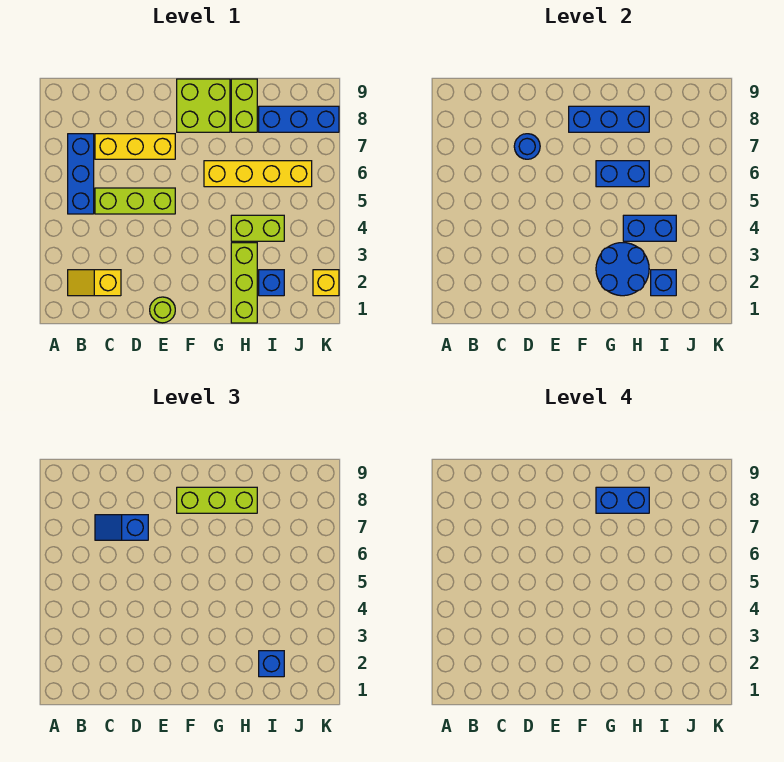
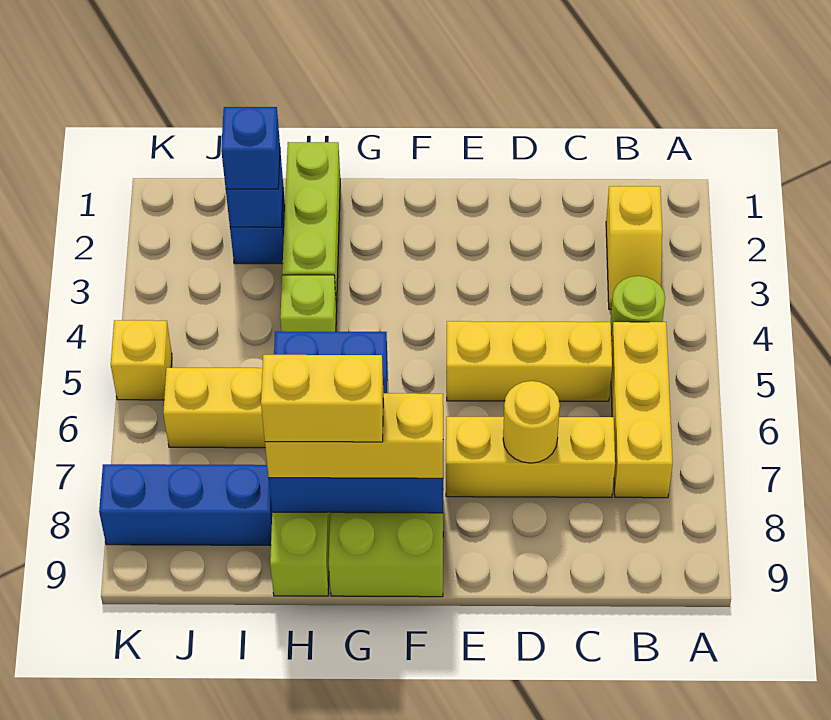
yellow 1x2 slope [68,270,121,296] -> yellow 1x2 slope turned to [606,186,662,309]
blue 1x3 brick [68,134,94,214] -> yellow 1x3 brick [611,322,673,498]
lime 1x3 brick [95,188,175,214] -> yellow 1x3 brick [447,321,612,401]
blue 1x2 slope [95,515,148,540] -> none
blue 1x1 round brick [514,134,540,159] -> yellow 1x1 round brick [503,381,560,463]
lime 1x1 round brick [150,297,175,323] -> lime 1x1 round brick moved to [611,276,665,340]
lime 1x3 brick [177,487,257,513] -> yellow 1x3 brick [265,393,443,478]
blue 2x2 round brick [596,243,649,296] -> none
blue 1x2 brick [596,487,649,513] -> yellow 1x2 brick [261,355,383,442]
lime 1x2 brick [231,215,284,241] -> lime 1x1 brick [280,275,337,332]
blue 1x2 brick [623,215,676,241] -> none
yellow 1x1 brick [313,270,339,296] -> yellow 1x1 brick moved to [111,320,172,400]

